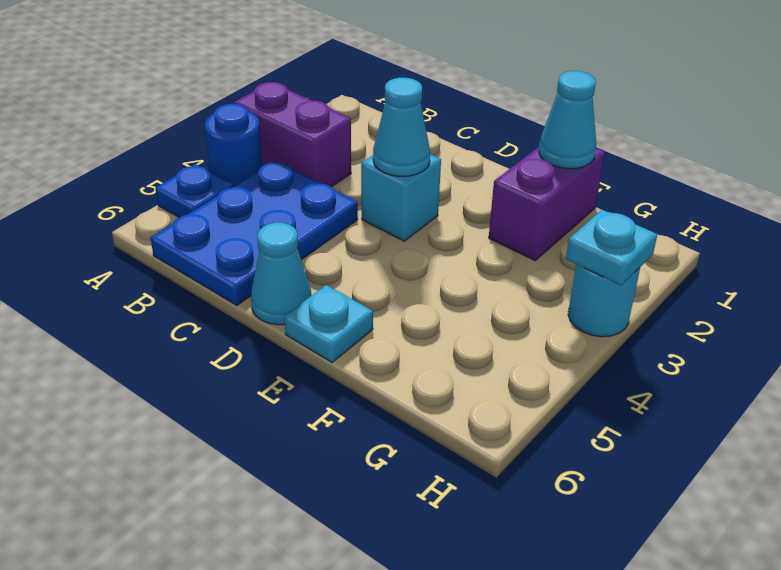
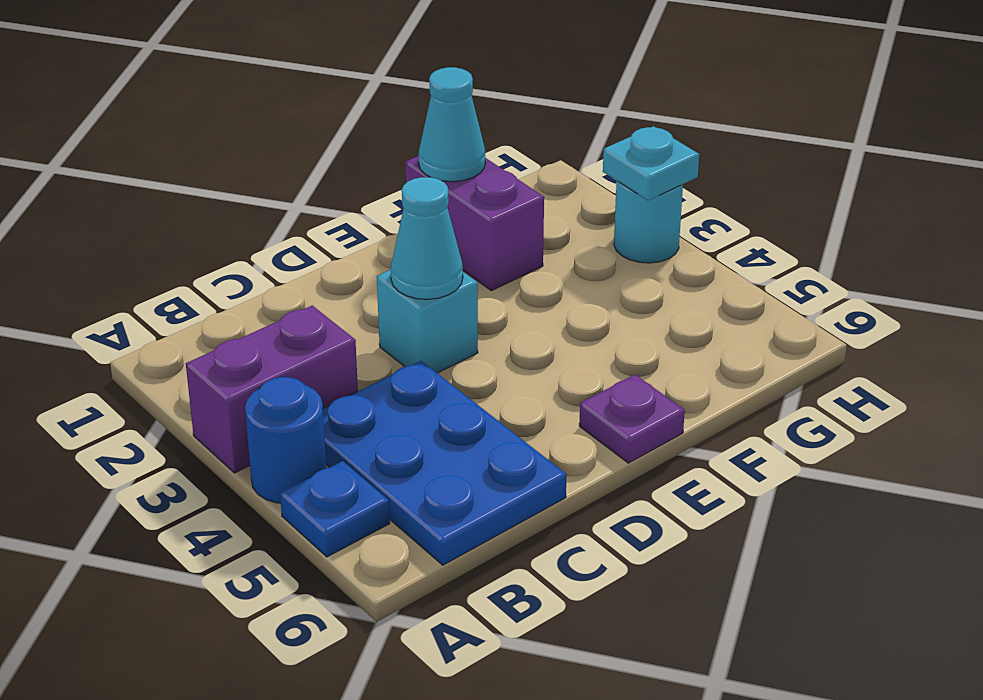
cyan 1x1 cone [251,223,311,325] -> none
cyan 1x1 plate [284,285,373,362] -> purple 1x1 plate [579,375,685,463]

